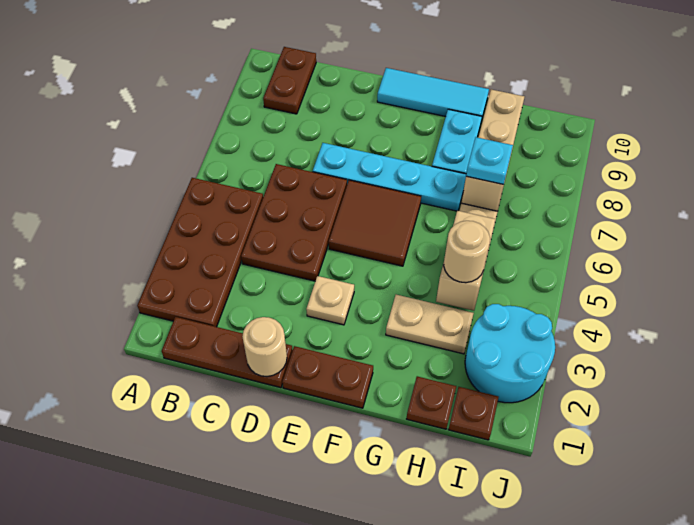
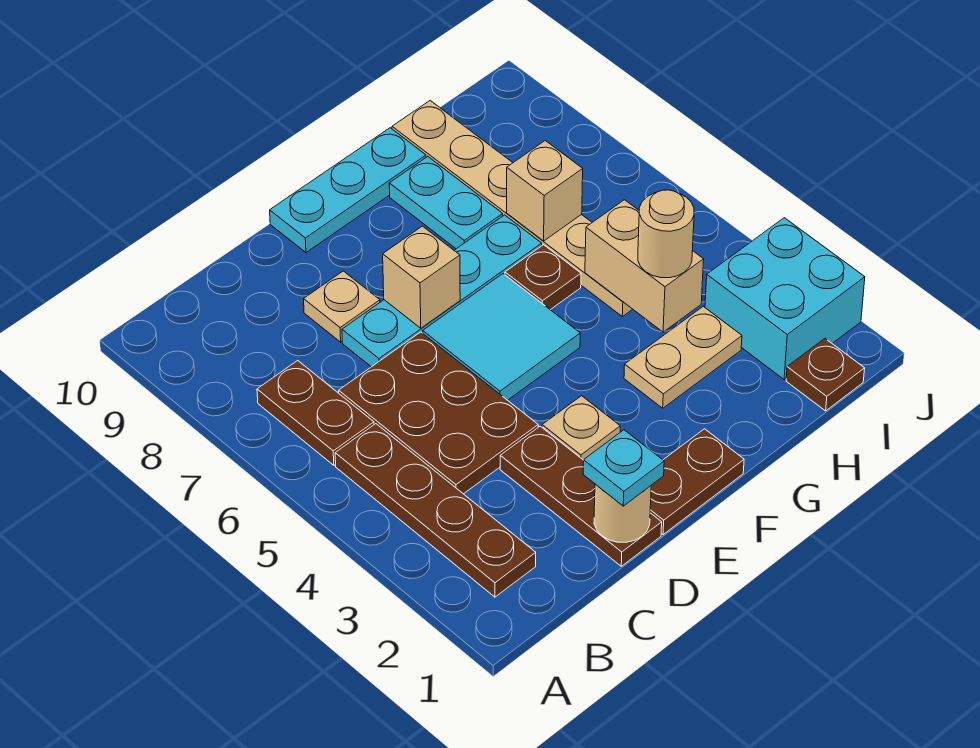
brown 2x4 plate [137,178,263,327] -> brown 1x4 plate [335,424,536,597]
brown 1x3 plate [162,317,293,388] -> brown 1x3 plate turned to [500,426,662,566]
brown 1x2 plate [263,47,316,114] -> brown 1x2 plate moved to [257,361,374,465]
none -> tan 1x1 plate [304,271,380,342]
brown 2x2 tile [329,180,421,266] -> cyan 2x2 tile [423,274,580,400]
none -> tan 1x1 brick [383,226,460,328]
cyan 1x3 tile [377,68,489,121] -> cyan 1x3 plate [270,128,426,252]
brown 1x1 plate [407,376,456,429] -> brown 1x1 plate moved to [505,245,581,310]
cyan 1x1 plate [466,137,513,185] -> cyan 1x1 plate moved to [583,430,664,506]
cyan 2x2 round brick [465,304,555,403] -> cyan 2x2 brick [705,218,865,379]

